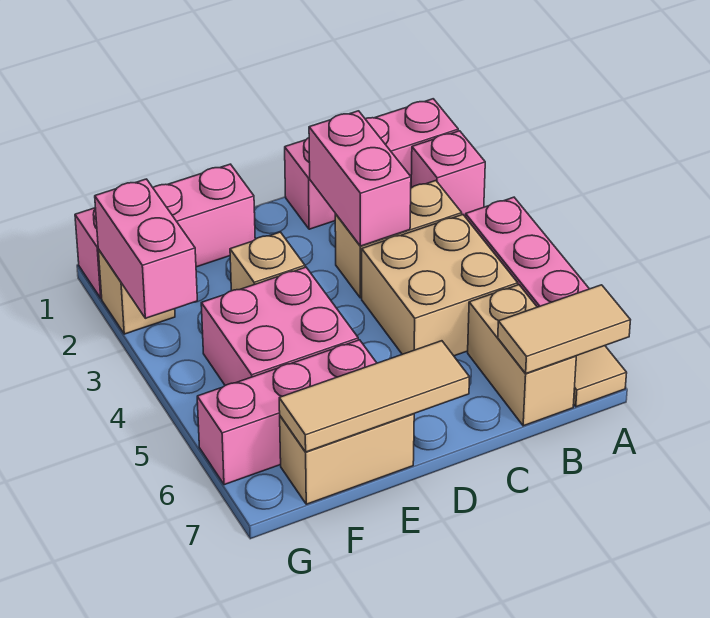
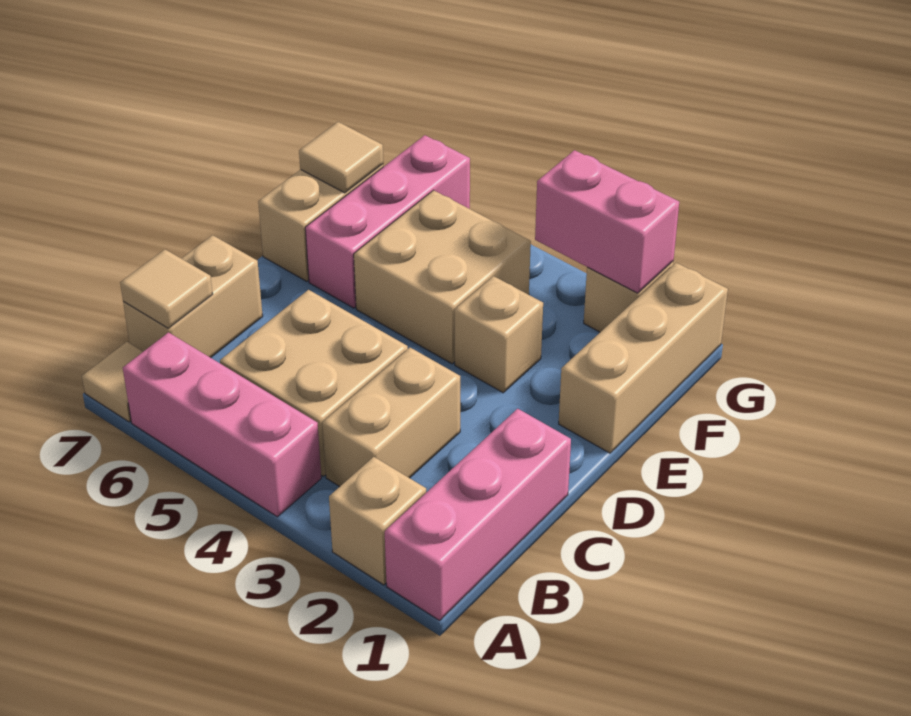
pink 1x1 brick [411,131,485,216] -> tan 1x1 brick [329,457,426,585]
tan 1x2 tile [498,285,630,374] -> tan 1x1 tile [120,249,213,328]
tan 1x2 brick [468,285,576,426] -> tan 1x2 brick turned to [123,235,263,358]
pink 1x2 brick [309,111,411,246] -> none
tan 1x3 tile [279,341,470,452] -> tan 1x1 tile [299,122,383,193]
pink 1x3 brick [75,164,255,298] -> tan 1x3 brick [559,263,728,453]
pink 2x2 brick [201,267,358,385] -> tan 2x2 brick [354,190,531,364]

